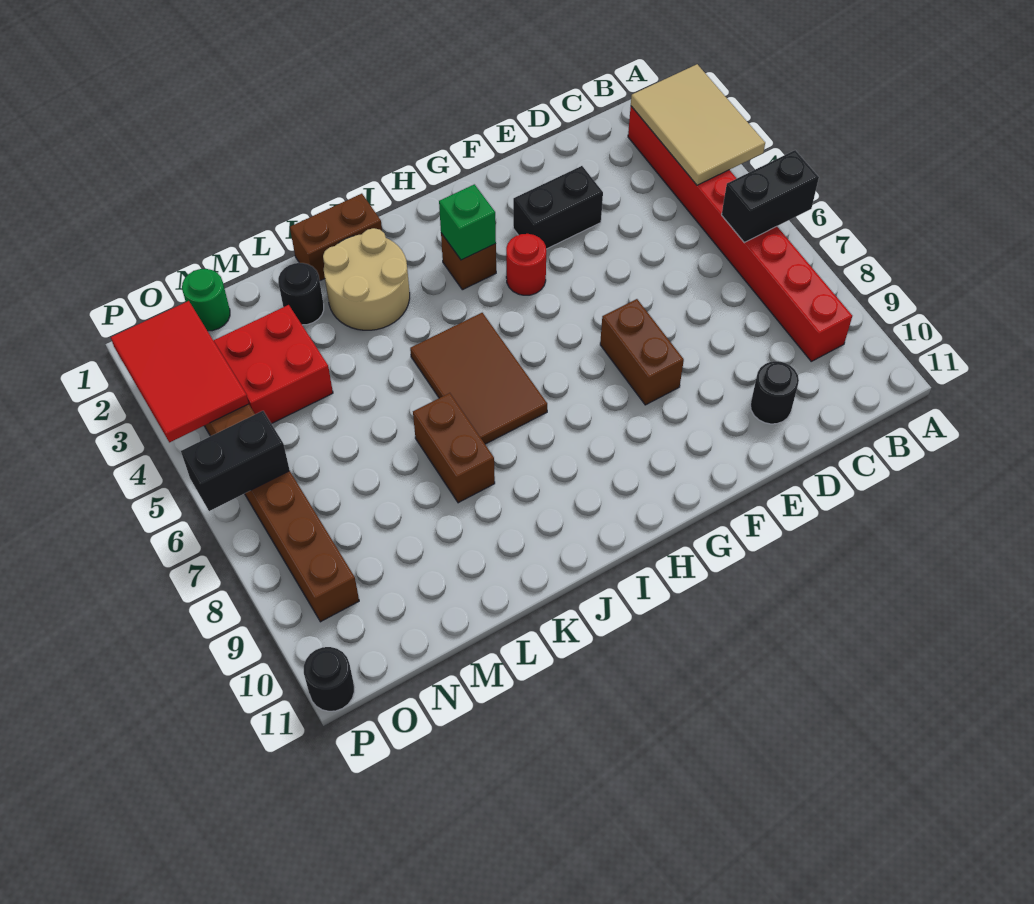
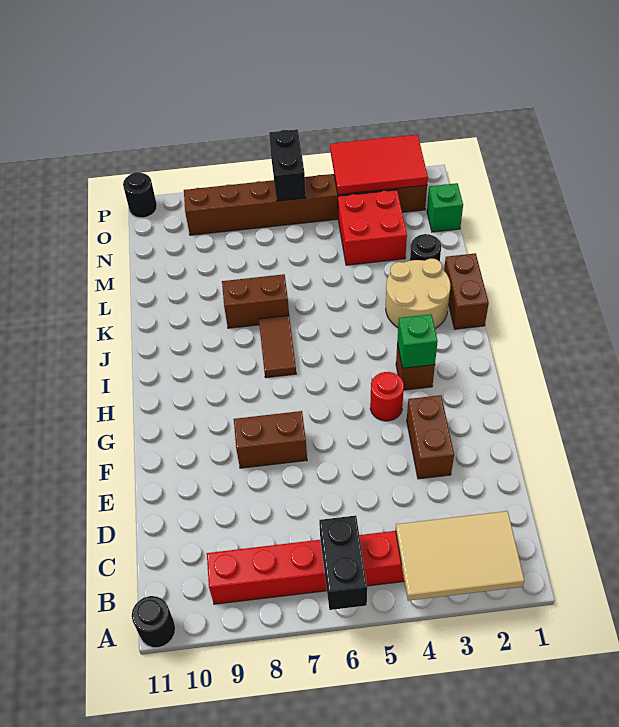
black 1x1 round brick [750,361,799,424] -> black 1x1 round brick moved to [132,596,175,648]
black 1x2 brick [513,166,603,249] -> brown 1x2 brick [407,395,454,479]
brown 2x3 tile [410,313,547,444] -> brown 1x2 tile [259,315,296,378]
green 1x1 round brick [182,269,230,331] -> green 1x1 brick [427,183,463,232]

